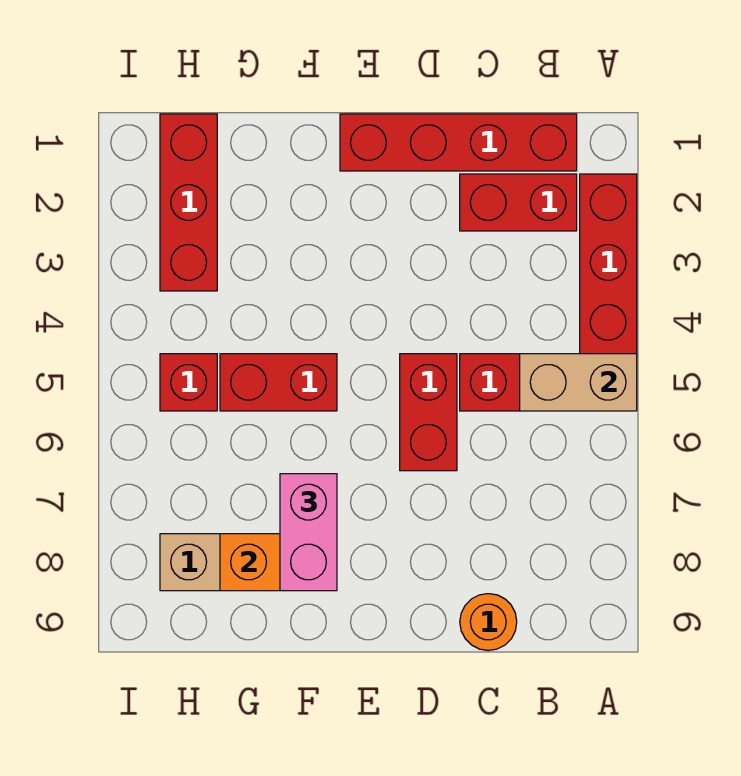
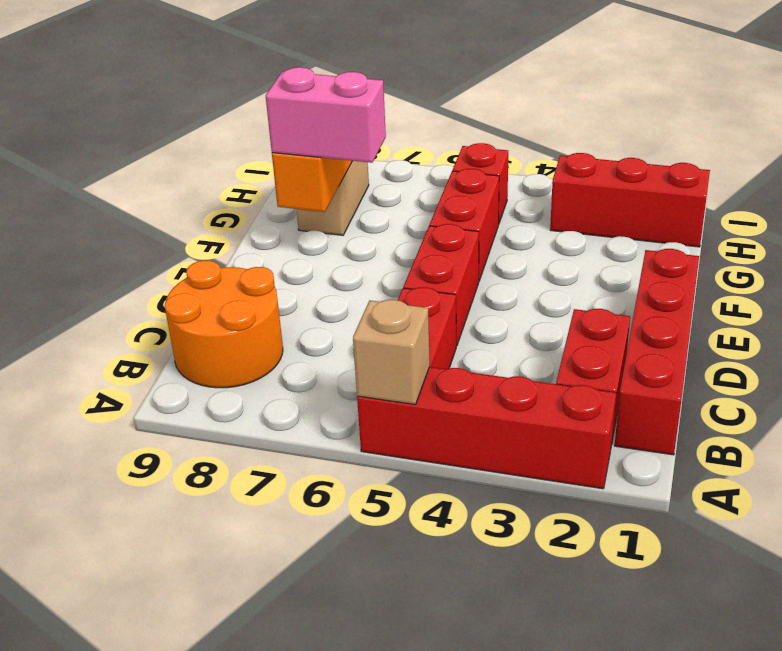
tan 1x2 brick [520,354,637,411] -> tan 1x1 brick [353,300,430,405]
orange 1x1 round brick [460,594,517,651] -> orange 2x2 round brick [165,260,283,388]
red 1x2 brick [400,354,457,471] -> red 1x2 brick turned to [403,224,479,346]

